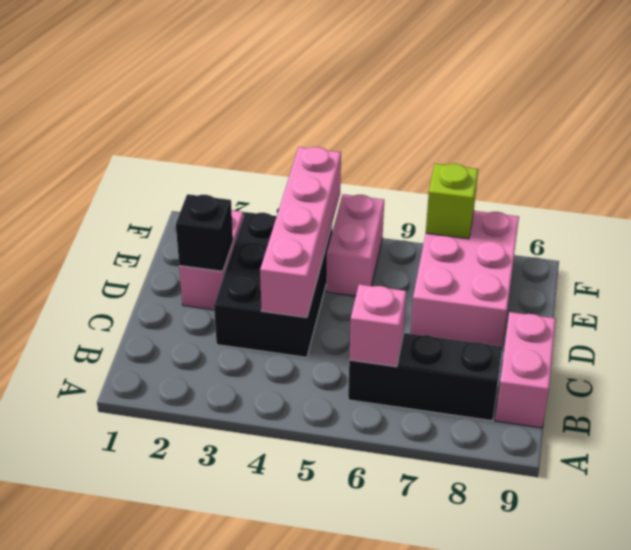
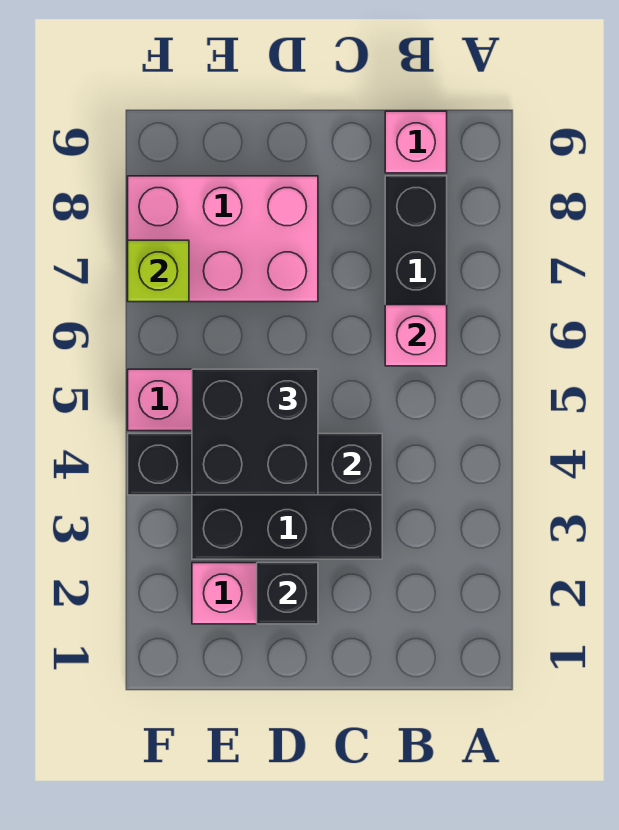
pink 1x2 brick [495,312,556,428] -> pink 1x1 brick [385,111,447,173]
pink 1x4 brick [260,147,341,317] -> black 1x4 brick [128,434,382,495]
none -> black 2x2 brick [192,369,318,495]

